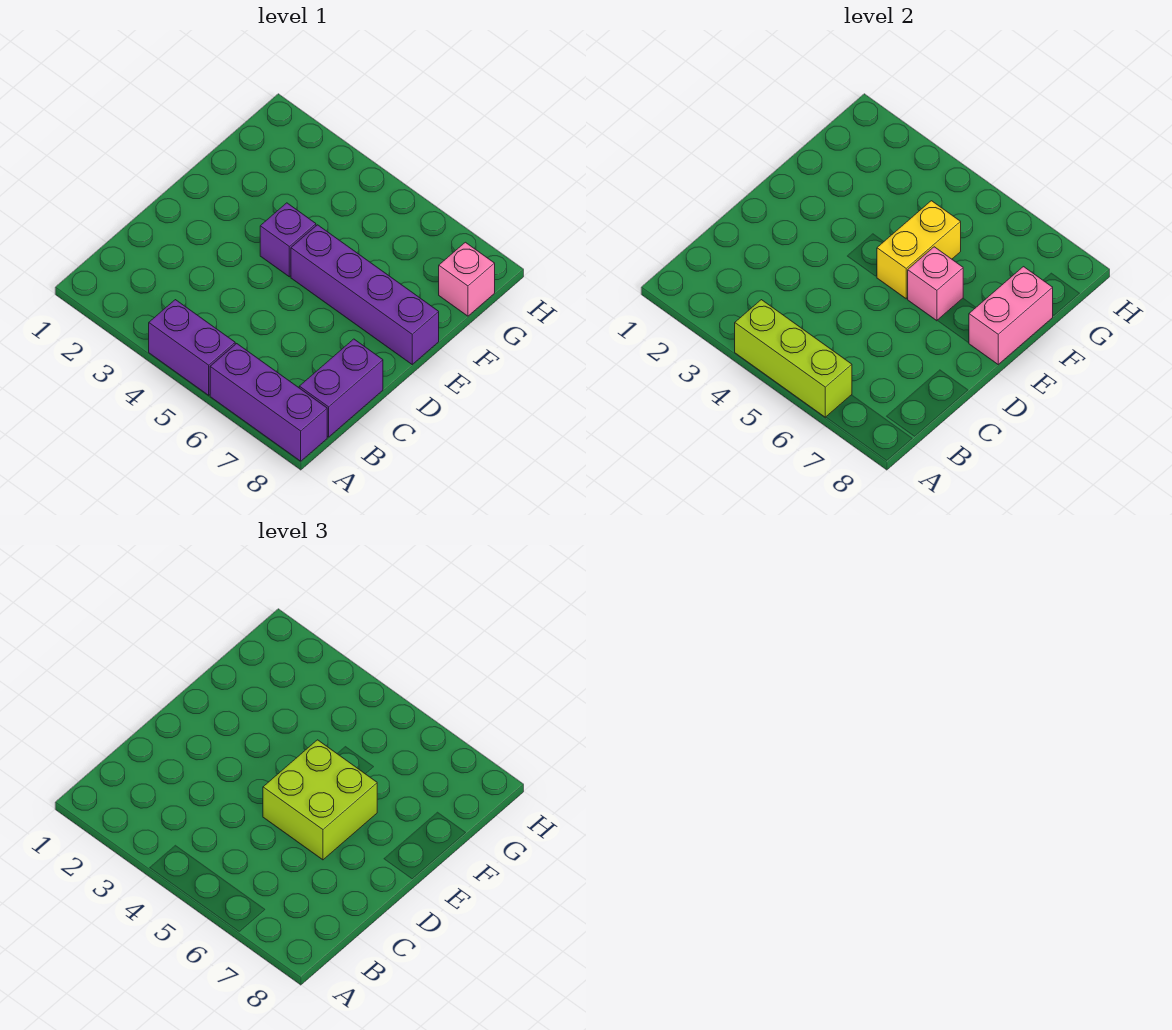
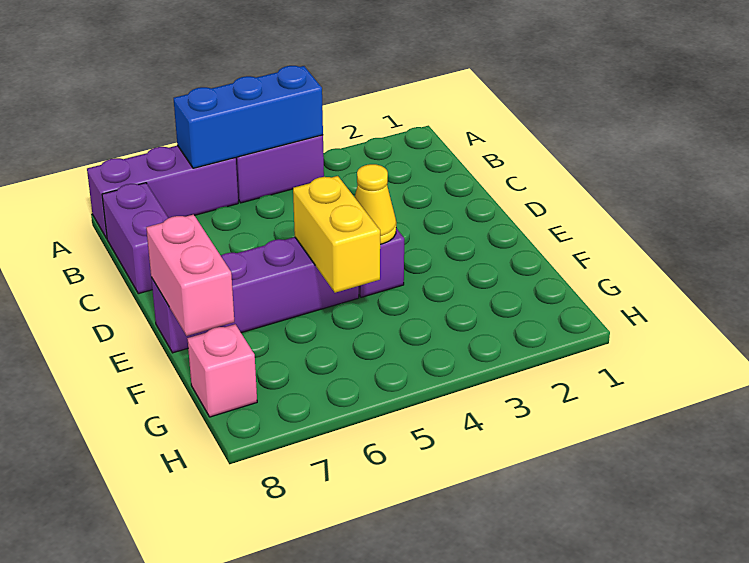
lime 1x3 brick [735,300,852,417] -> blue 1x3 brick [174,66,323,168]
lime 2x2 brick [263,740,377,860] -> none
none -> yellow 1x1 cone [355,164,396,244]
pink 1x1 brick [908,247,963,321] -> none

